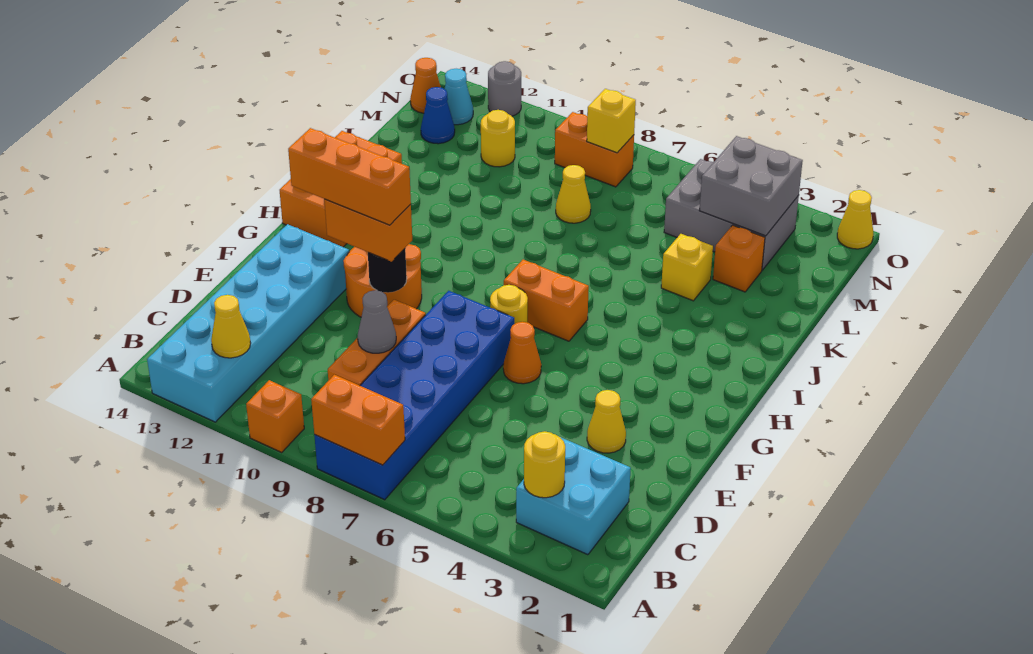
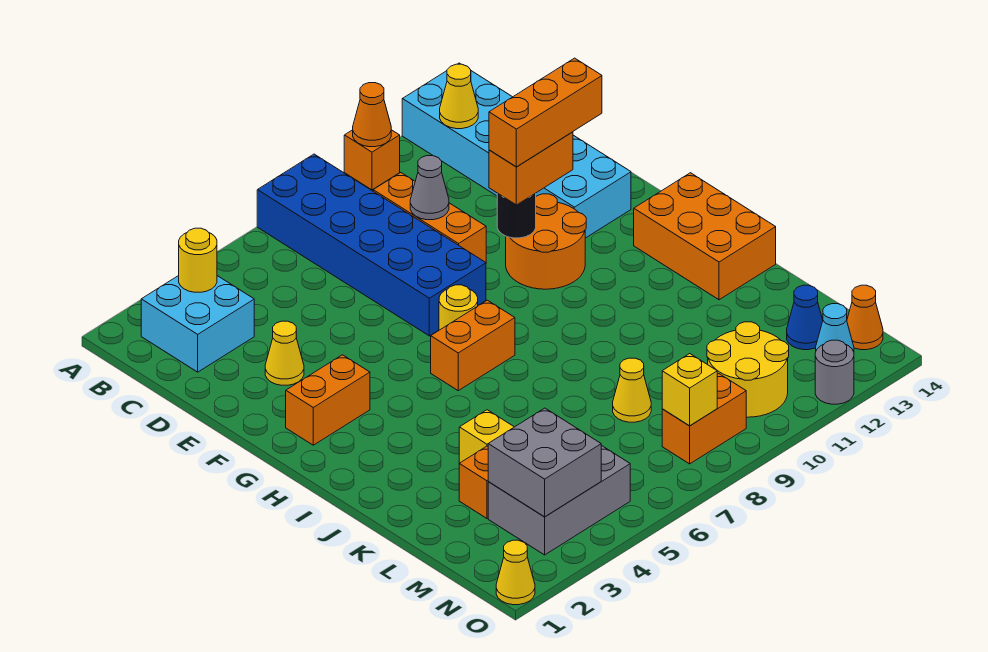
orange 1x2 brick [311,375,405,465] -> orange 1x2 brick moved to [286,355,370,445]
orange 1x1 cone [503,322,541,384] -> orange 1x1 cone moved to [353,83,391,147]
yellow 1x1 round brick [481,110,515,167] -> yellow 2x2 round brick [707,322,789,417]

